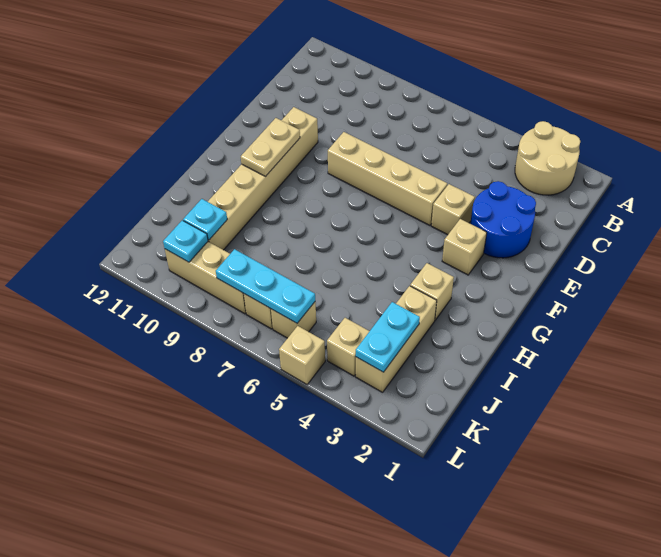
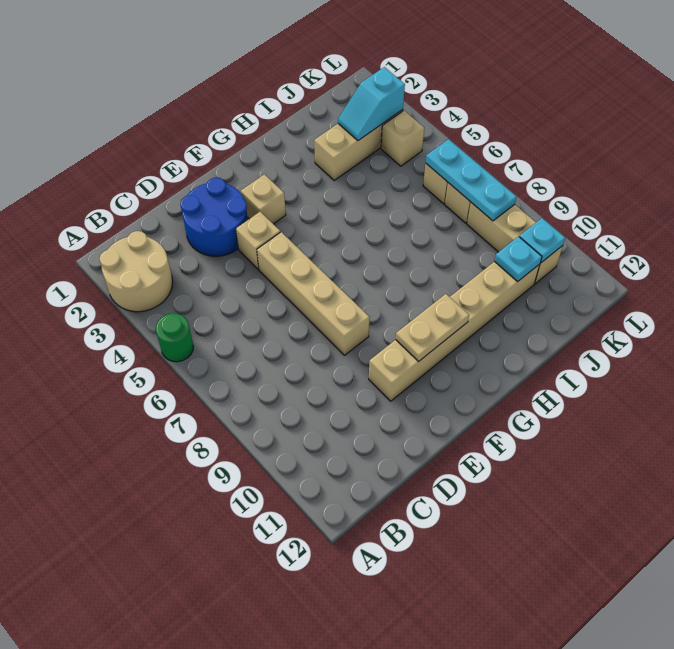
none -> green 1x1 round brick [156,313,194,362]
tan 1x1 brick [410,263,454,320] -> none
cyan 1x2 plate [356,302,420,372] -> cyan 1x2 slope [338,67,405,141]
tan 1x1 brick [279,326,325,384] -> none

